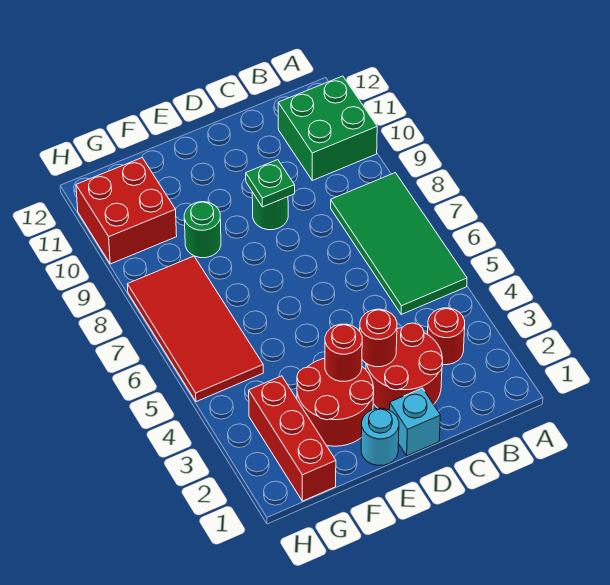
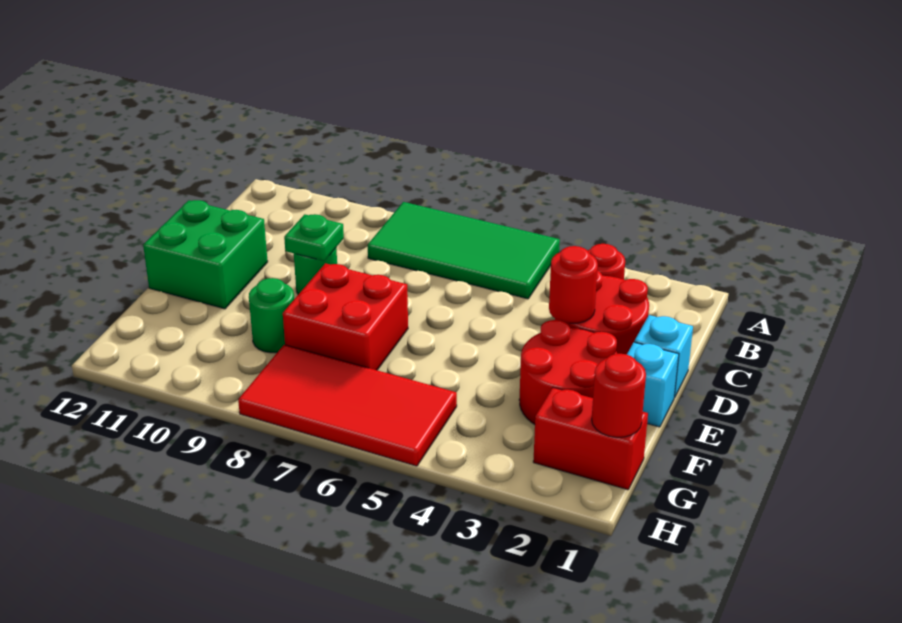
green 2x2 brick [278,76,377,180] -> green 2x2 brick moved to [143,200,268,309]
cyan 1x1 round brick [361,408,399,465] -> cyan 1x1 brick [627,342,679,427]
red 1x1 round brick [325,324,362,381] -> red 1x1 round brick moved to [592,354,646,437]
red 1x3 brick [249,376,336,501] -> red 1x2 brick [533,388,648,490]
red 2x2 brick [76,158,177,264] -> red 2x2 brick moved to [283,263,408,370]

